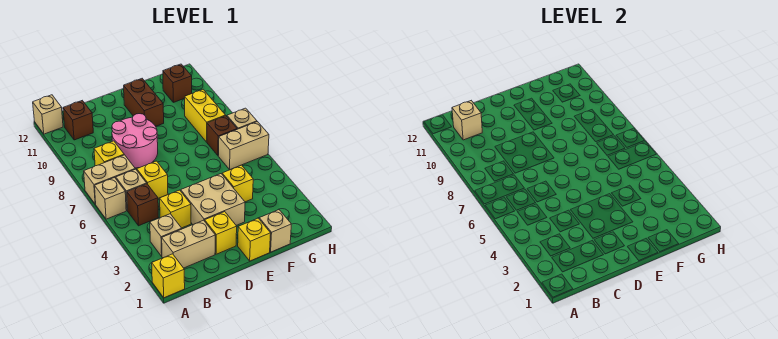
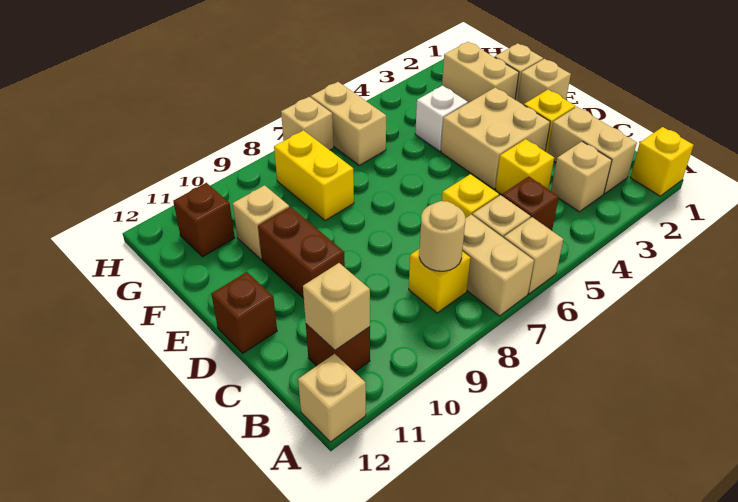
none -> tan 1x1 round brick [419,201,465,271]
pink 2x2 round brick [112,114,158,168] -> none
yellow 1x1 brick [238,218,271,261] -> tan 1x1 brick [517,59,571,105]
brown 1x2 brick [123,79,164,126] -> brown 1x2 brick turned to [258,207,345,298]
none -> tan 1x2 brick [442,42,519,103]
yellow 1x1 brick [222,165,253,202] -> white 1x1 brick [415,86,468,151]
none -> tan 1x1 brick [233,185,289,259]
brown 1x1 brick [207,116,237,156] -> brown 1x1 brick moved to [211,272,277,353]
yellow 1x2 brick [185,90,226,142] -> yellow 1x2 brick turned to [274,130,354,221]

